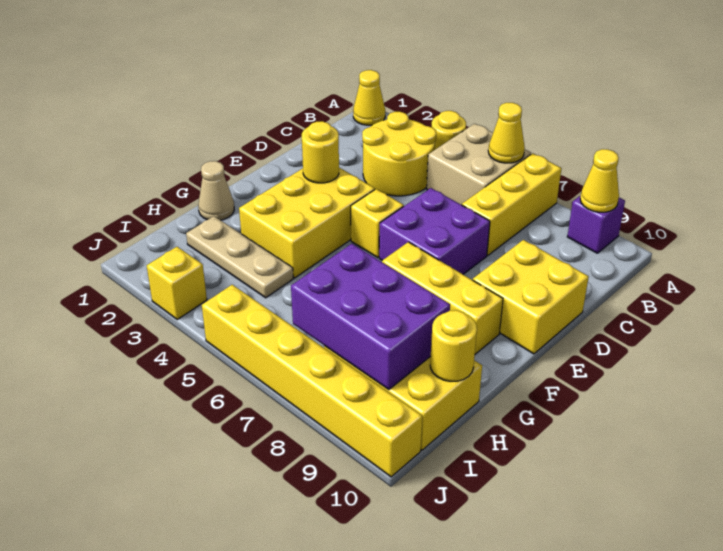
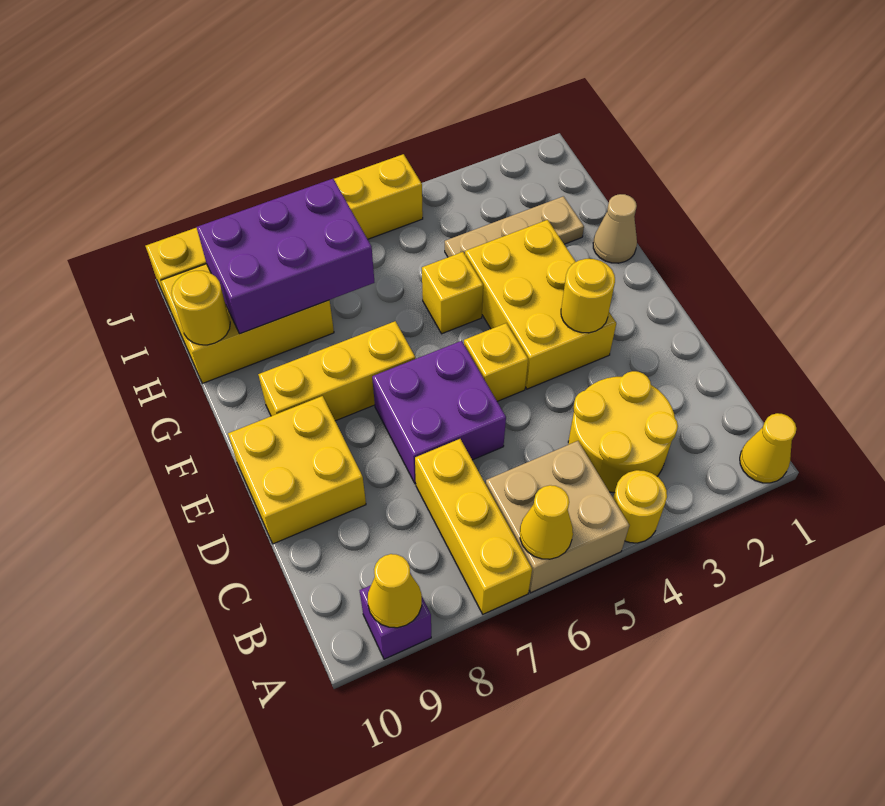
yellow 1x1 brick [147,247,207,319] -> yellow 1x1 brick moved to [422,252,483,334]

